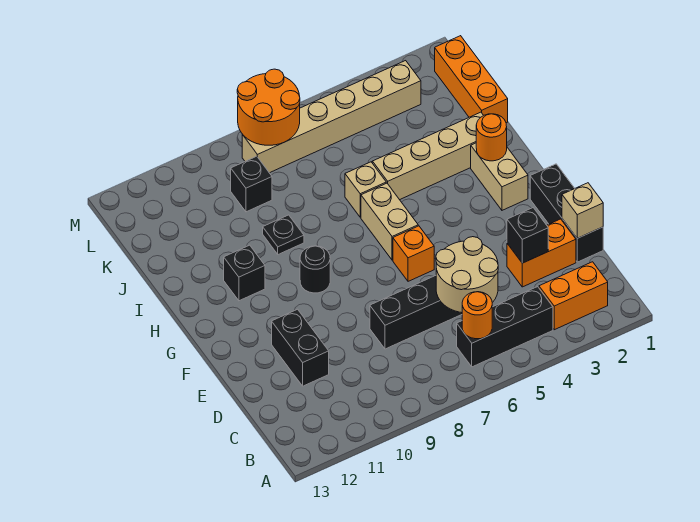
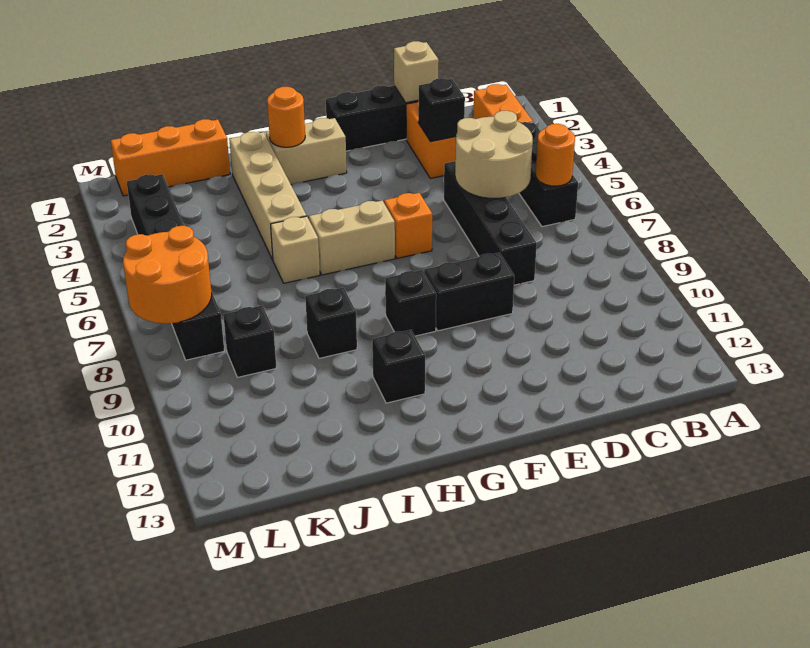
black 1x2 brick [272,309,329,386] -> black 1x2 brick moved to [424,253,514,331]
black 1x1 round brick [300,246,330,293] -> black 1x1 brick [385,270,436,336]
black 1x1 plate [263,215,304,254] -> black 1x1 brick [305,287,357,358]
tan 1x6 brick [242,61,421,173] -> black 1x6 brick [127,174,224,360]

